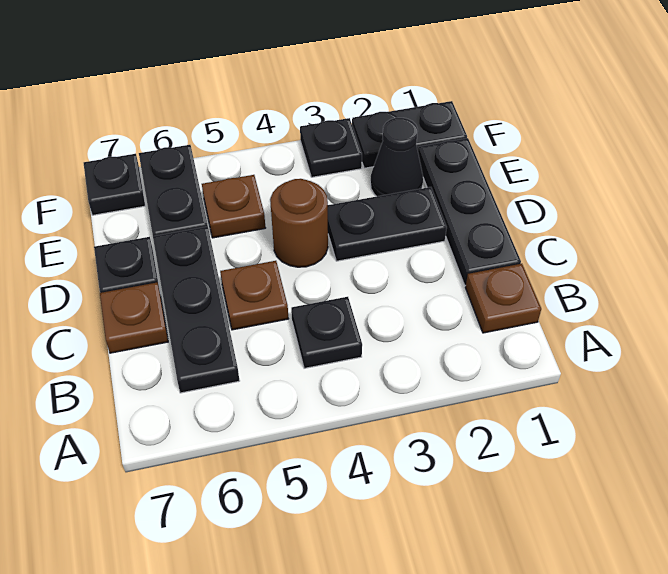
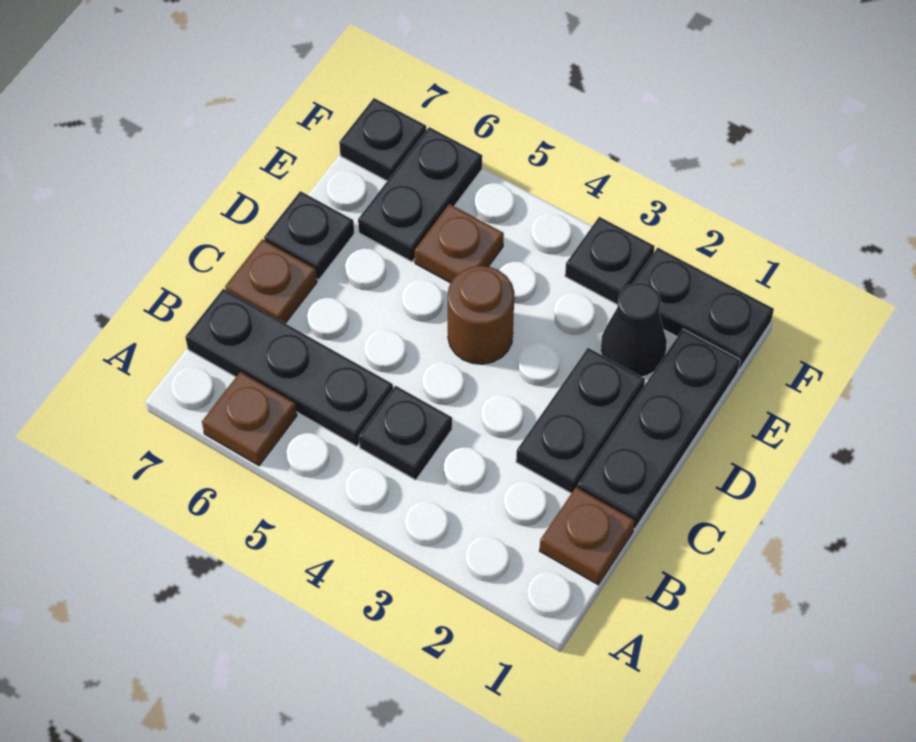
black 1x3 plate [153,226,240,393] -> black 1x3 plate turned to [185,289,393,446]
brown 1x1 plate [220,261,288,330] -> brown 1x1 plate moved to [202,372,297,466]
black 1x2 plate [328,187,447,261] -> black 1x2 plate turned to [516,348,645,493]

